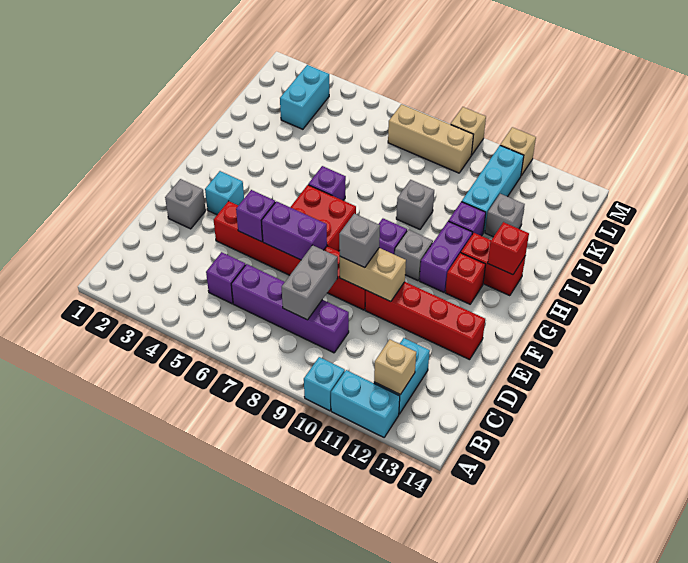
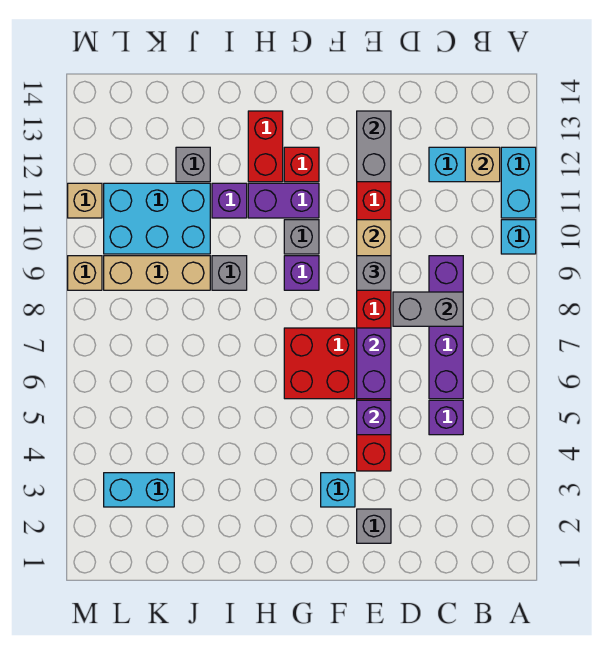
none -> grey 1x2 brick [357,111,391,182]
purple 1x1 brick [308,166,346,200] -> none
red 1x1 brick [488,222,529,275] -> none
cyan 1x3 brick [462,146,524,233] -> cyan 2x3 brick [104,183,210,254]
tan 1x3 brick [388,104,473,173] -> tan 1x3 brick turned to [104,256,210,290]

